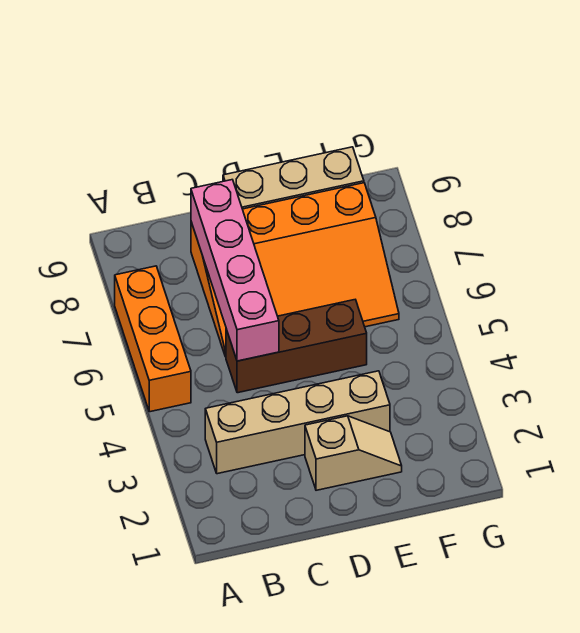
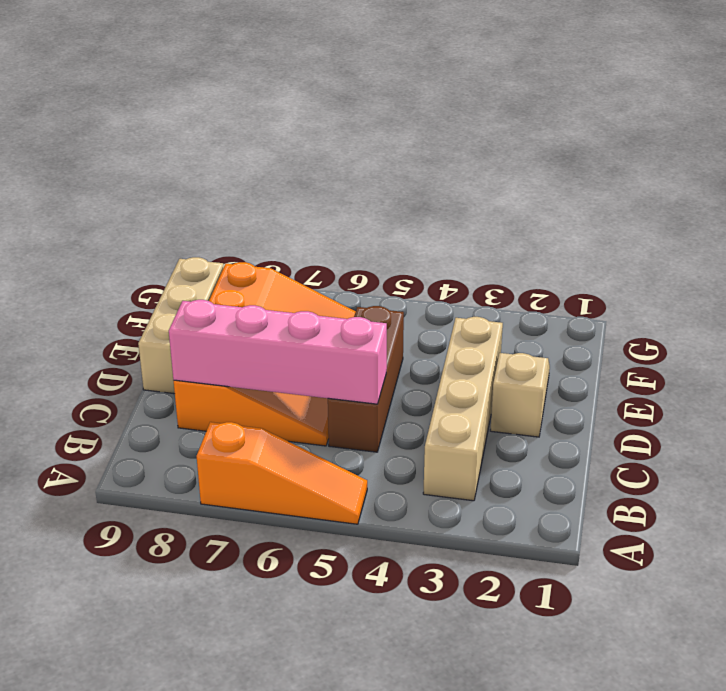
orange 1x3 brick [115,266,191,412] -> orange 1x3 slope [197,422,367,524]

